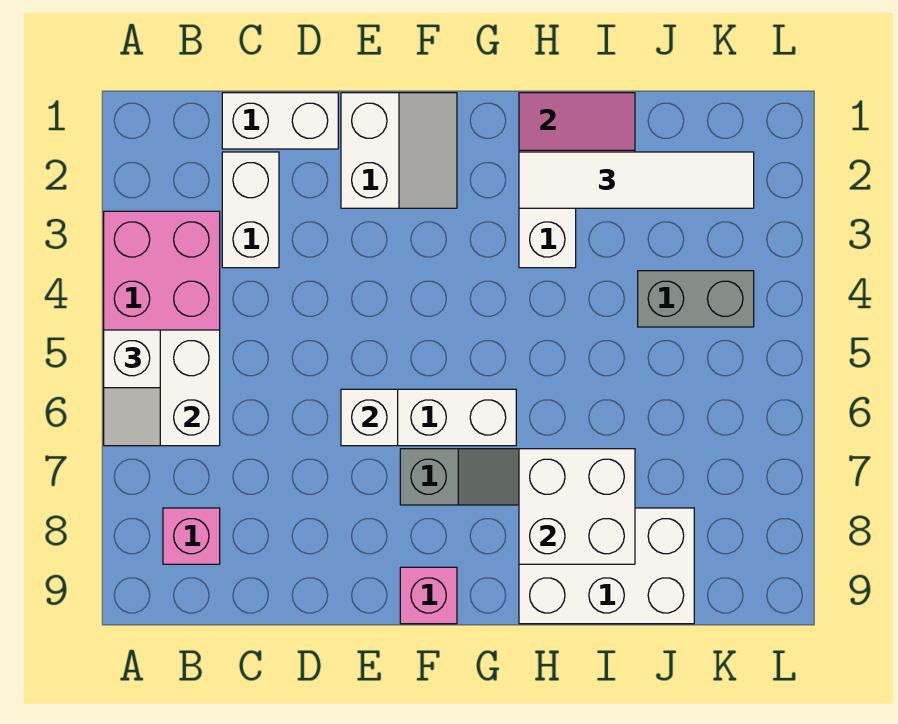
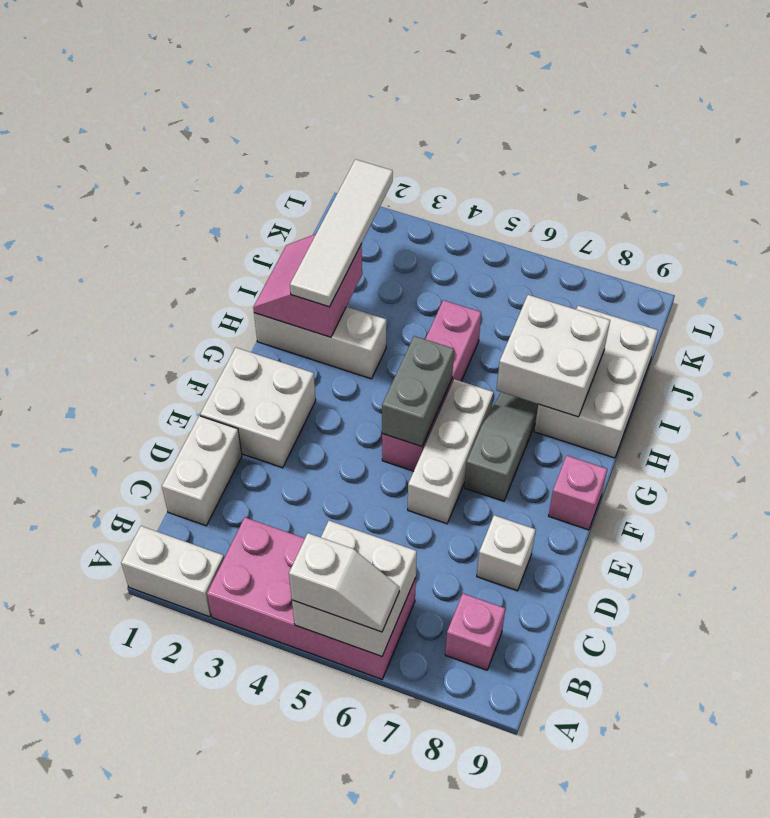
white 1x2 brick [222,152,279,268] -> white 1x2 brick moved to [121,526,224,617]
white 2x2 slope [341,93,457,208] -> white 2x2 brick [200,348,316,468]
white 1x1 brick [341,389,398,446] -> white 1x1 brick moved to [477,515,536,591]
none -> pink 1x4 brick [382,300,481,471]
grey 1x2 brick [638,271,754,327] -> grey 1x2 brick moved to [382,336,454,447]

